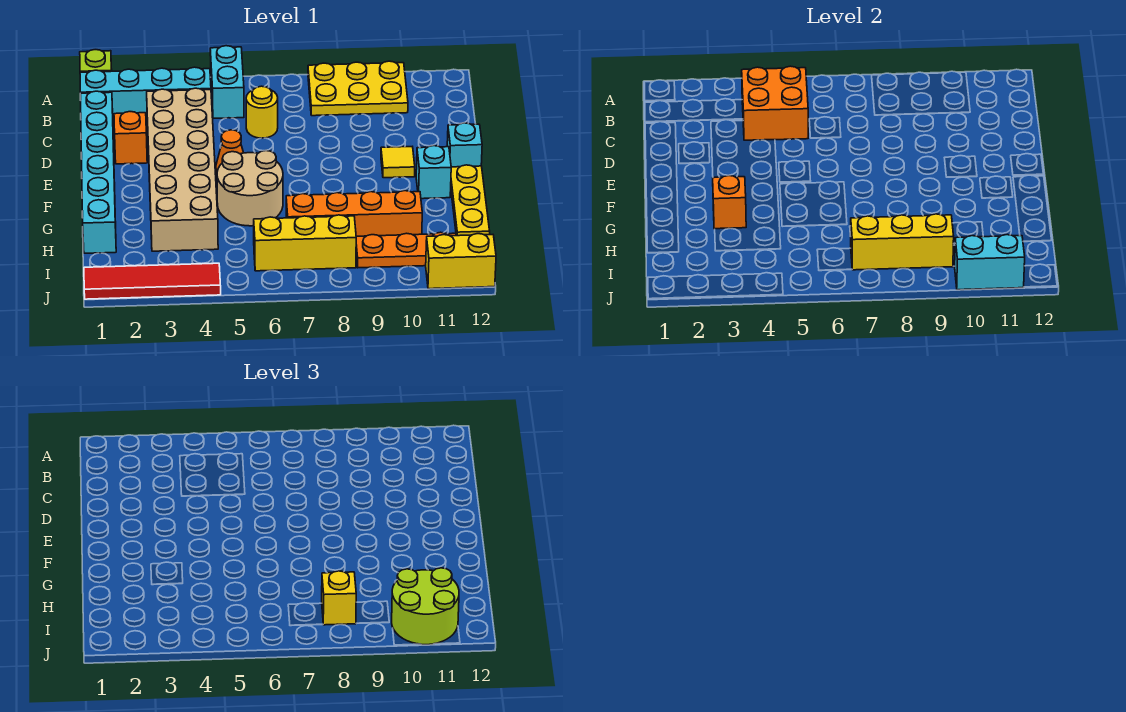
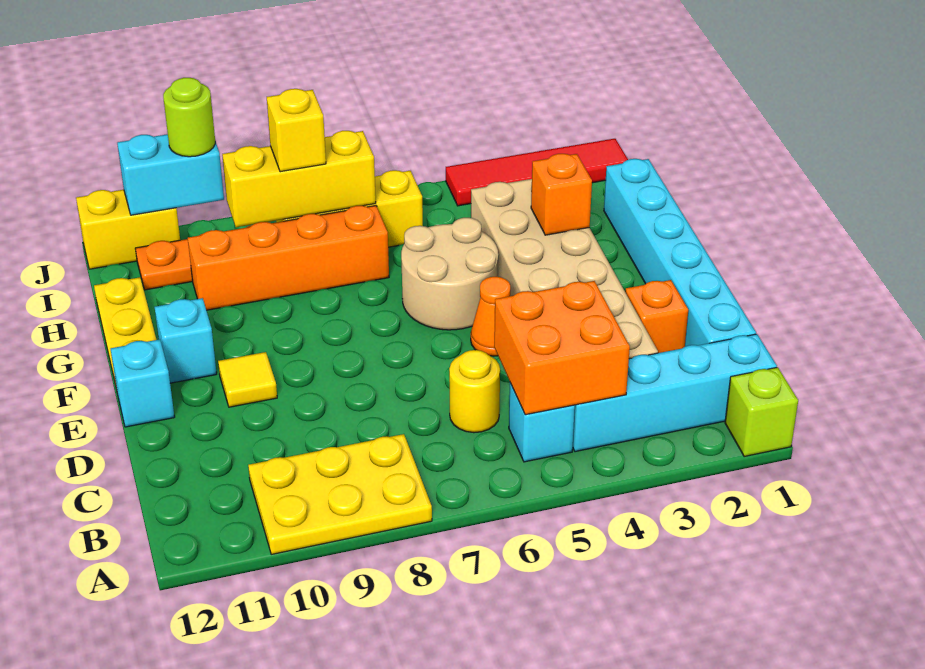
cyan 1x2 brick [210,46,244,119] -> cyan 1x1 brick [509,383,575,462]
lime 2x2 round brick [392,568,459,645] -> lime 1x1 round brick [163,78,215,157]

